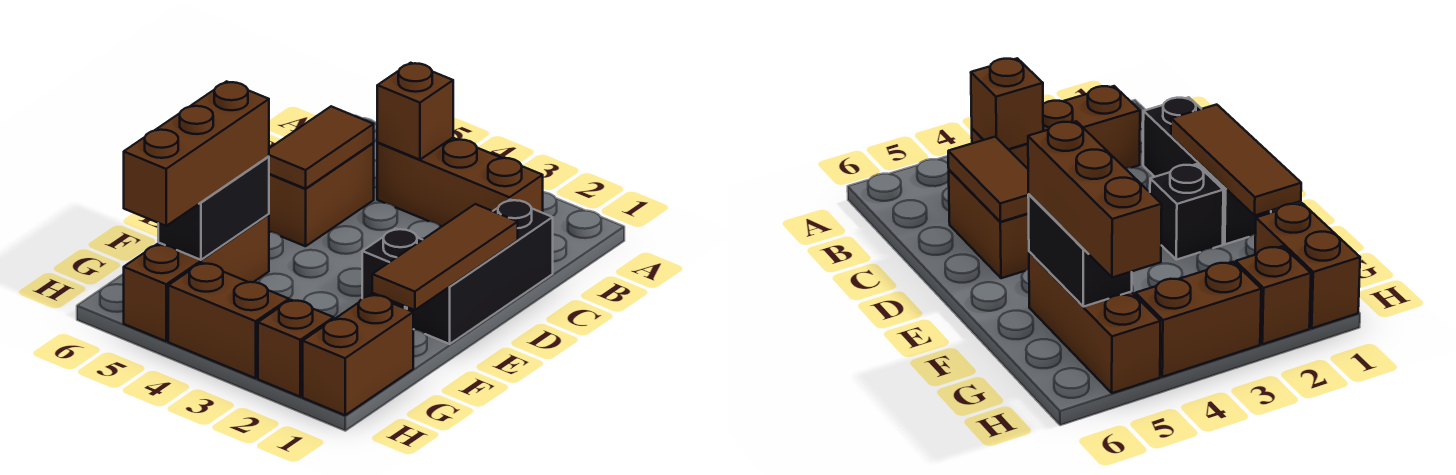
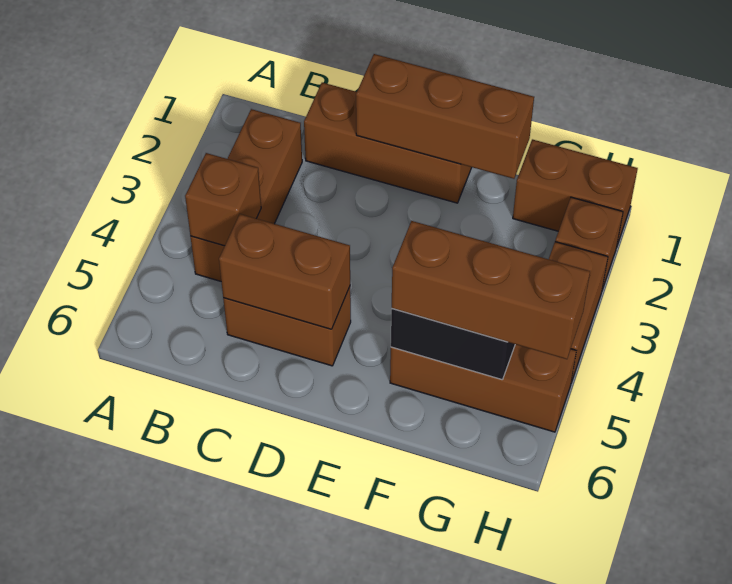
black 1x3 brick [407,200,553,344] -> brown 1x3 brick [304,83,472,203]
brown 1x2 tile [269,106,374,189] -> brown 1x2 brick [219,214,350,329]
brown 1x3 tile [372,204,518,310] -> brown 1x3 brick [356,54,534,179]
black 1x1 brick [362,229,422,309] -> none

